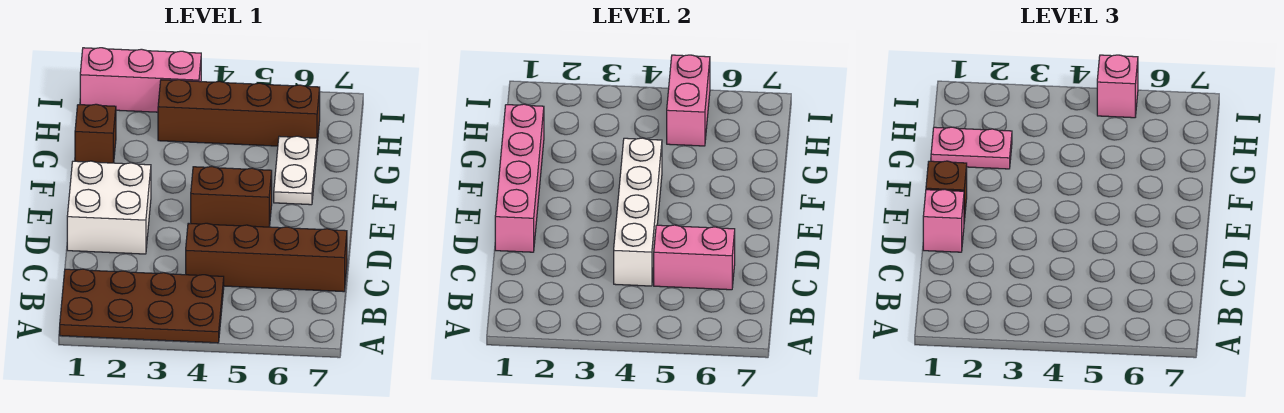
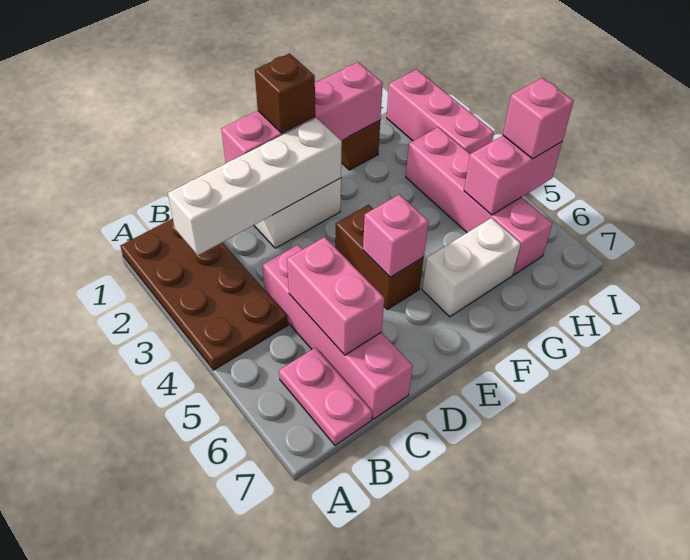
brown 1x4 brick [186,223,347,292] -> pink 1x4 brick [263,245,413,419]
white 1x4 brick [614,138,662,286] -> white 1x4 brick moved to [168,118,342,255]
pink 1x1 brick [923,189,964,252] -> pink 1x1 brick moved to [363,195,428,277]
white 1x2 plate [274,136,317,205] -> white 1x2 brick [422,218,521,317]
pink 1x2 plate [931,127,1012,169] -> pink 1x2 plate moved to [279,348,372,445]
brown 1x4 brick [158,80,320,146] -> pink 1x4 brick [406,127,552,275]

